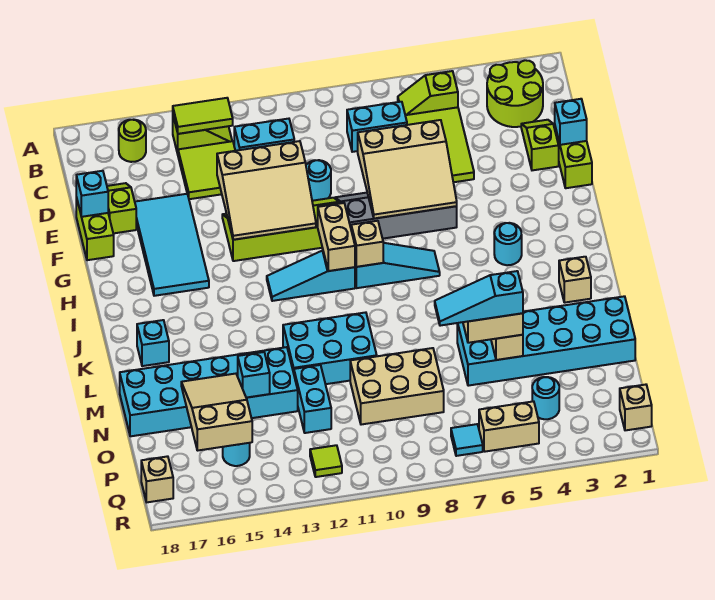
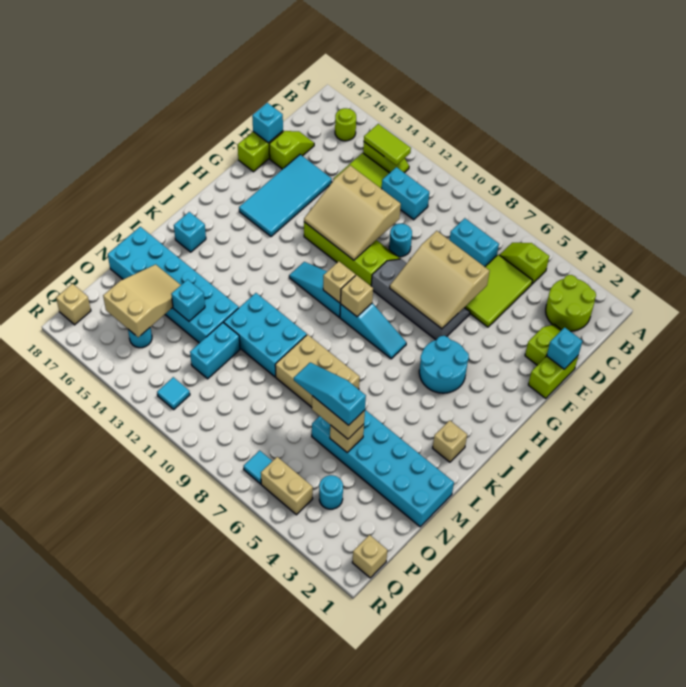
tan 1x2 brick [318,203,355,271] -> tan 1x1 brick [323,261,356,303]
cyan 1x1 round brick [494,223,522,265] -> cyan 2x2 round brick [419,336,469,393]
tan 2x3 brick [350,348,444,425] -> tan 2x3 brick moved to [275,335,360,407]
lime 1x1 tile [310,445,342,477] -> cyan 1x1 tile [157,377,190,409]

